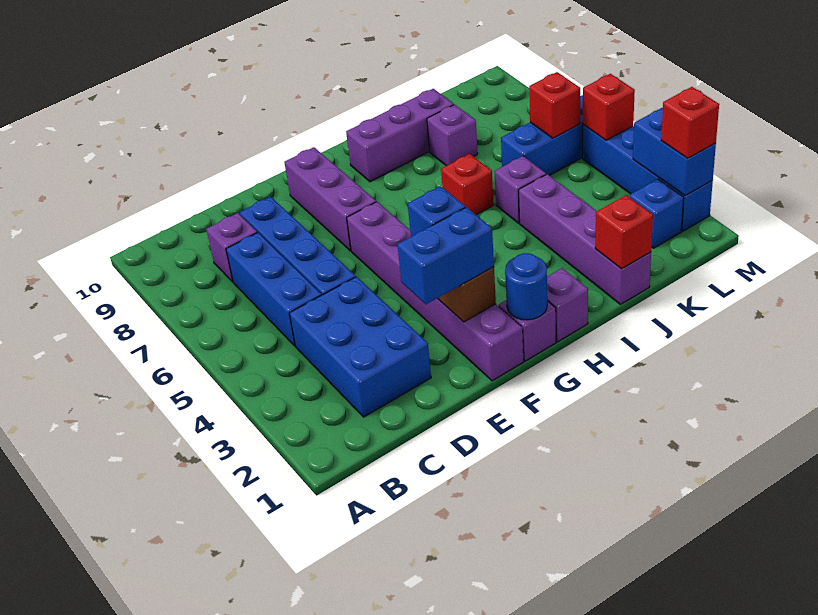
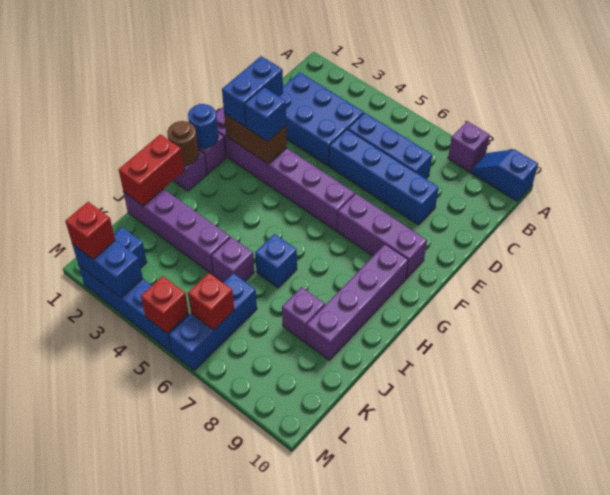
none -> blue 1x2 slope [471,149,538,201]
purple 1x1 brick [206,213,257,282] -> purple 1x1 brick moved to [448,121,490,172]
none -> brown 1x1 round brick [167,121,199,165]
purple 1x3 brick [346,89,454,182] -> purple 1x4 brick [306,244,408,360]
red 1x1 brick [441,154,494,215] -> blue 1x1 brick [255,234,297,288]
red 1x1 brick [595,195,653,269] -> red 1x2 brick [119,134,184,206]

